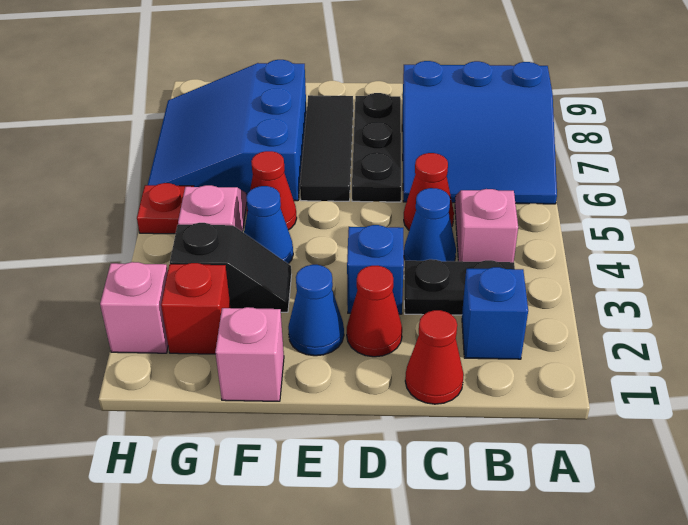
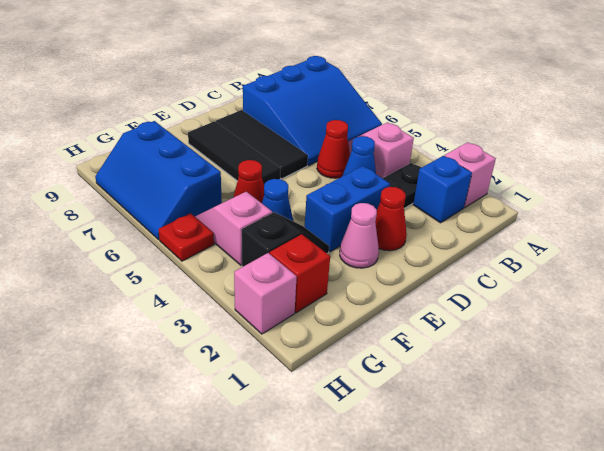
red 1x1 cone [405,310,464,404] -> none
blue 1x1 brick [347,225,404,314] -> blue 1x2 brick [305,166,390,252]
black 1x3 plate [352,93,401,202] -> black 1x3 tile [216,110,308,179]
blue 1x1 cone [288,265,344,356] -> pink 1x1 cone [340,203,379,268]
pink 1x1 brick [215,307,284,401] -> pink 1x1 brick moved to [445,142,496,207]
blue 3x3 slope [148,60,306,201] -> blue 2x3 slope [95,121,222,240]

